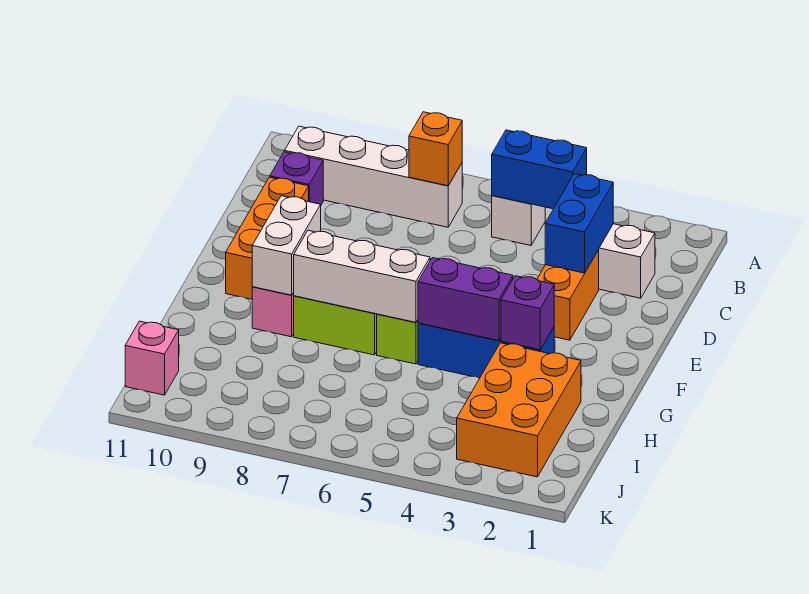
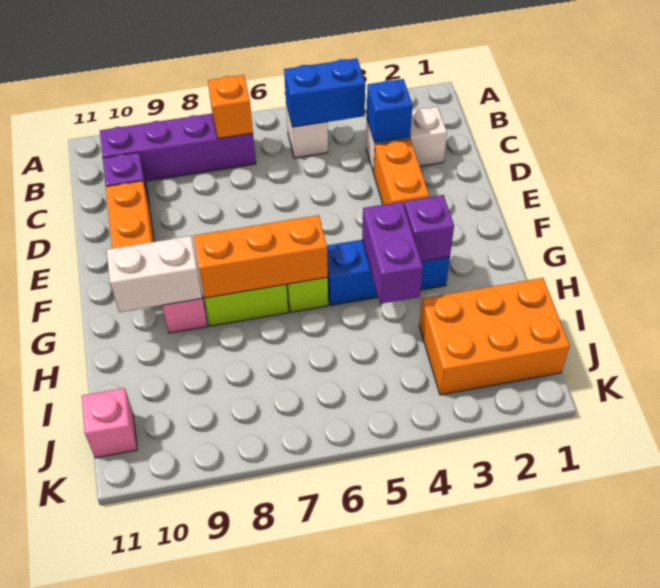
white 1x4 brick [285,126,462,227] -> purple 1x4 brick [100,114,256,181]
blue 1x2 brick [545,174,613,273] -> blue 1x1 brick [367,79,412,143]
white 1x2 brick [252,196,321,295] -> white 1x2 brick turned to [107,236,202,312]
purple 1x2 brick [418,258,513,341] -> purple 1x2 brick turned to [362,202,423,304]
white 1x3 brick [294,230,430,322] -> orange 1x3 brick [194,215,328,298]
orange 2x3 brick [457,343,581,477] -> orange 2x3 brick turned to [419,278,570,395]

